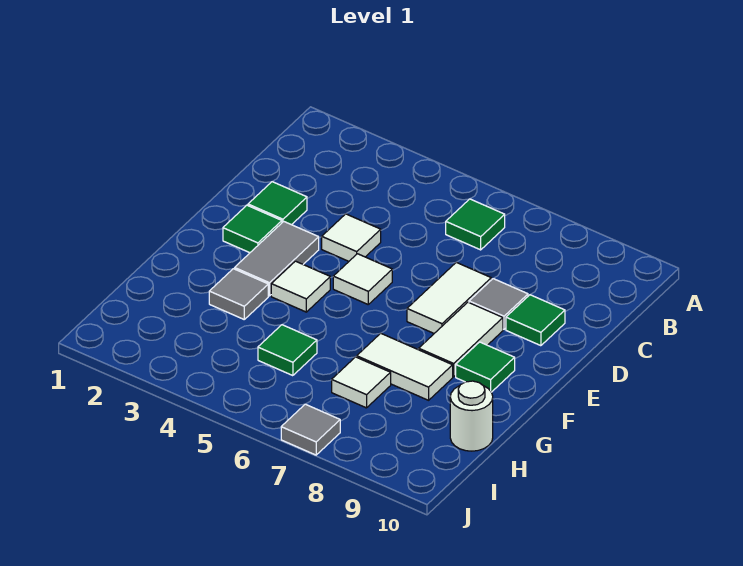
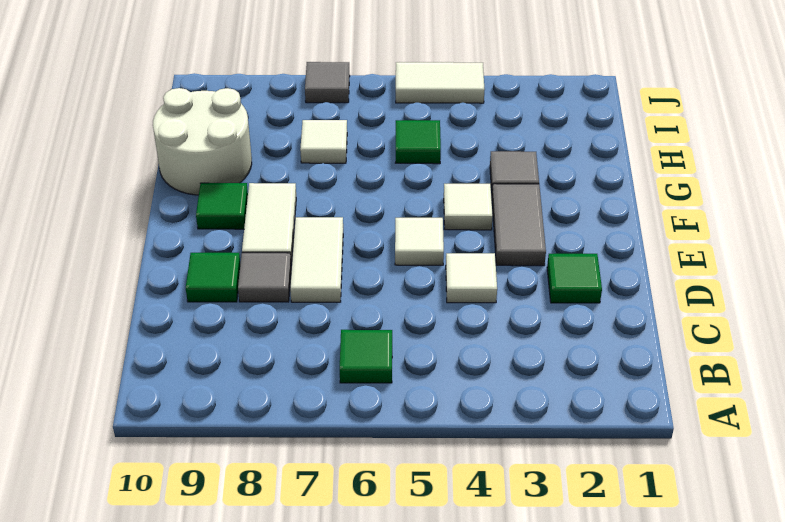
green 1x1 tile [223,205,282,253] -> none
white 1x2 tile [357,333,453,400] -> white 1x2 tile moved to [396,62,485,103]
white 1x1 round brick [450,381,493,451] -> white 2x2 round brick [153,88,252,195]

